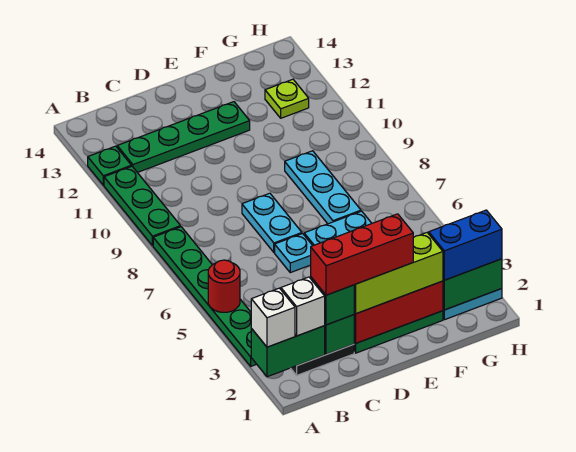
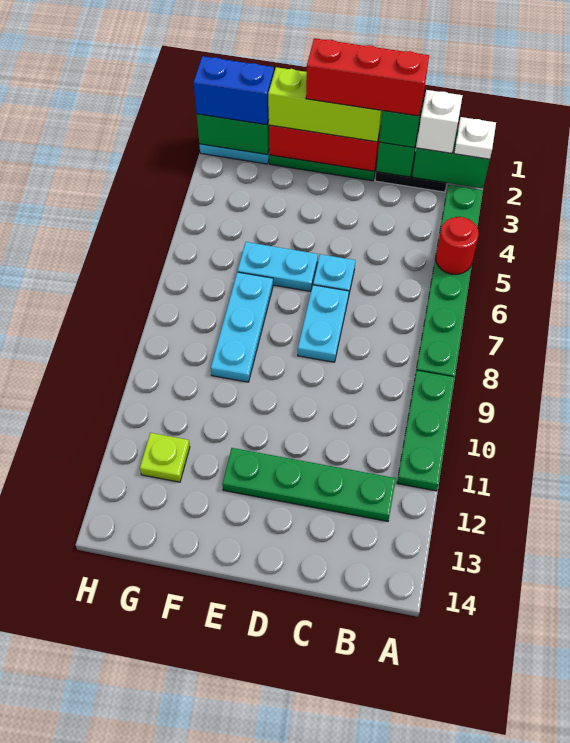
white 1x1 brick [251,288,295,347] -> white 1x1 plate [454,117,496,159]
green 1x1 plate [88,146,131,185] -> none

